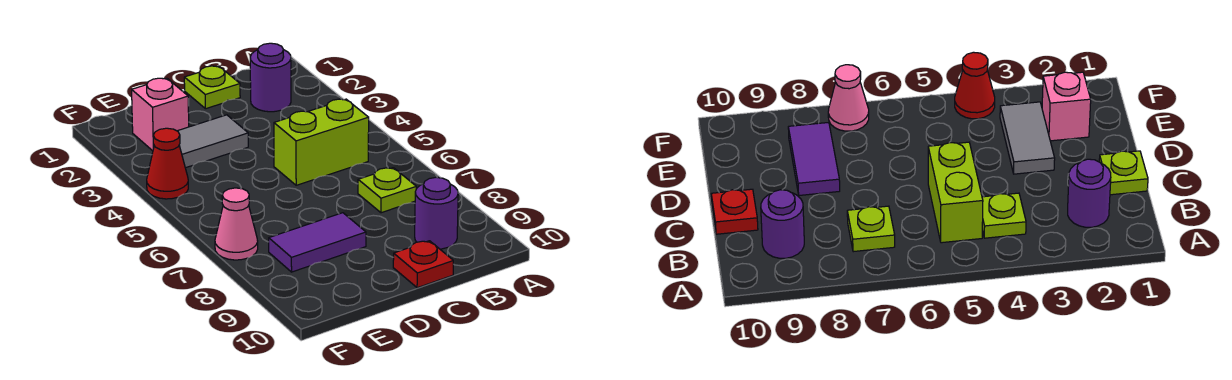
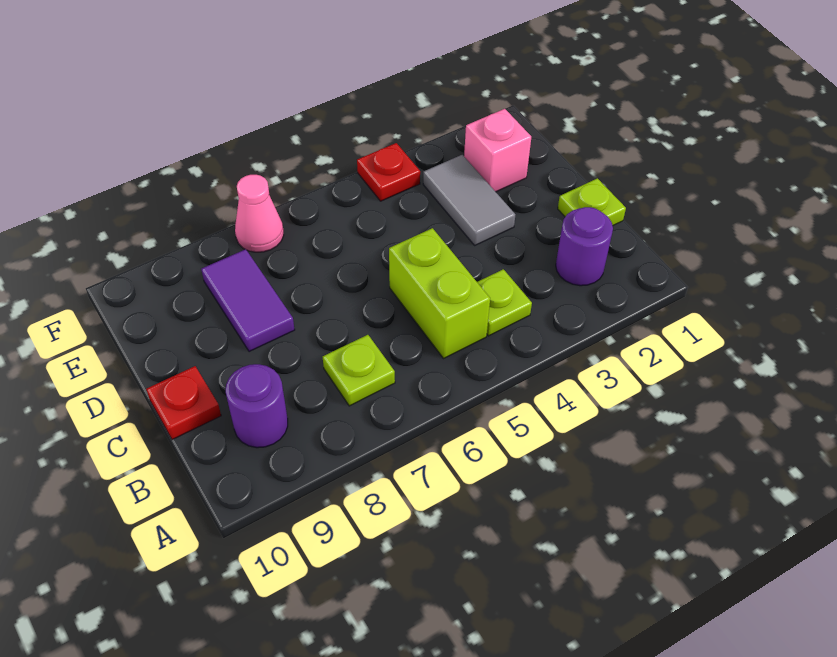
red 1x1 cone [147,128,188,199] -> red 1x1 plate [357,143,420,201]

